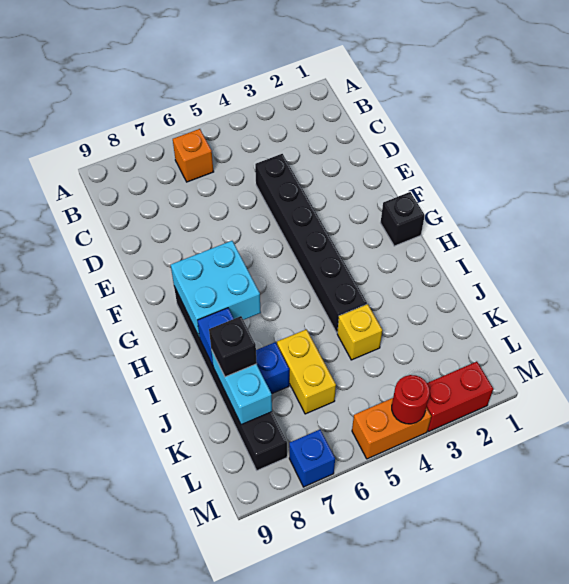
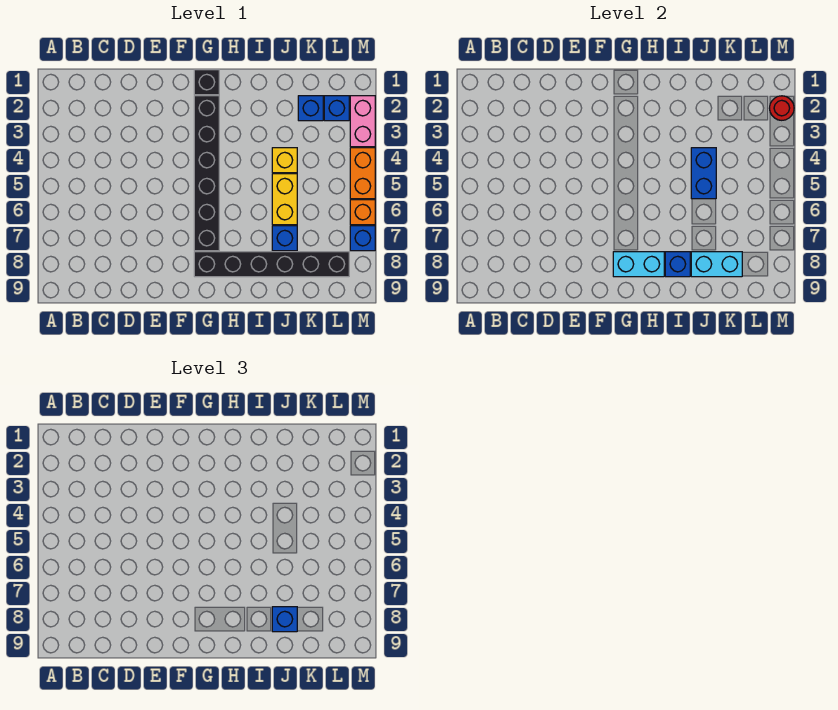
orange 1x1 brick [173,129,213,182] -> orange 1x1 brick moved to [350,200,375,225]
black 1x6 brick [255,154,367,333] -> black 1x6 brick turned to [194,96,219,251]
cyan 2x2 brick [171,241,261,337] -> cyan 1x2 brick [613,252,664,277]
none -> blue 1x2 brick [691,148,716,199]
yellow 1x2 brick [277,329,336,414] -> yellow 1x2 brick turned to [272,174,297,225]
black 1x1 brick [209,316,257,377] -> blue 1x1 brick [272,607,297,632]
none -> blue 1x1 brick [298,96,323,121]
none -> blue 1x1 brick [324,96,349,121]
red 1x2 brick [426,362,493,431] -> pink 1x2 brick [350,96,375,147]
red 1x1 round brick [392,375,430,424] -> red 1x1 round brick moved to [770,96,794,120]

